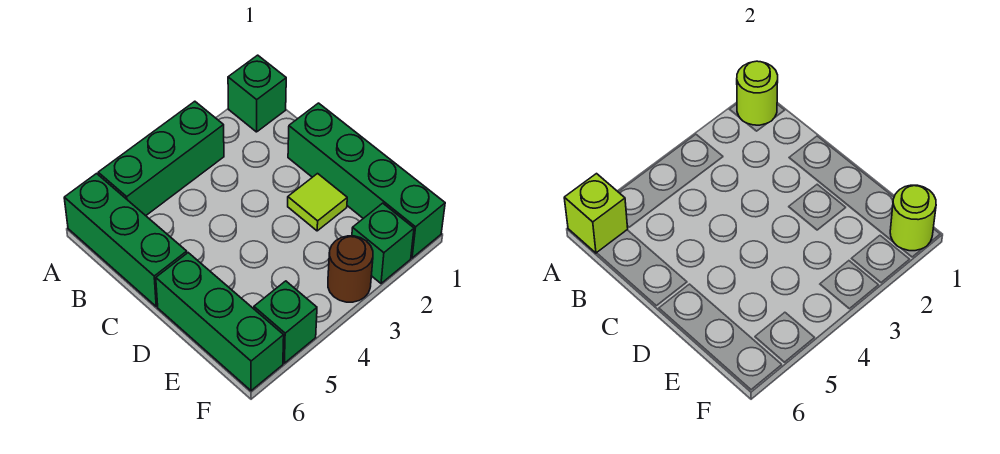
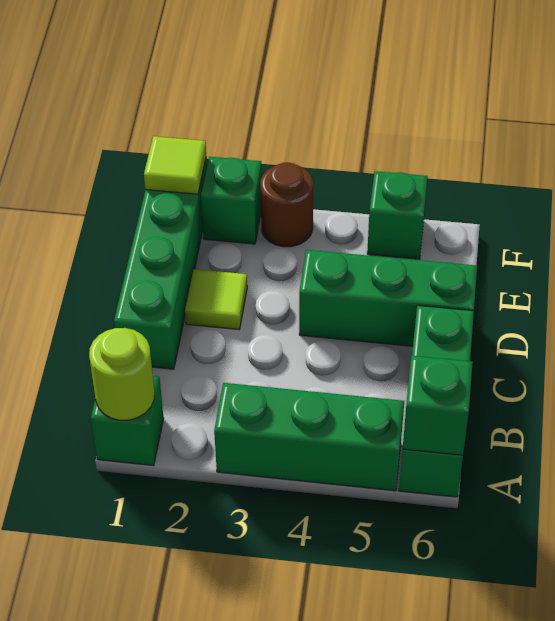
lime 1x1 brick [564,174,628,253] -> green 1x1 brick [403,356,473,455]
green 1x3 brick [156,253,284,391] -> green 1x3 brick turned to [299,250,477,346]
lime 1x1 round brick [890,185,936,251] -> lime 1x1 tile [144,136,206,194]

